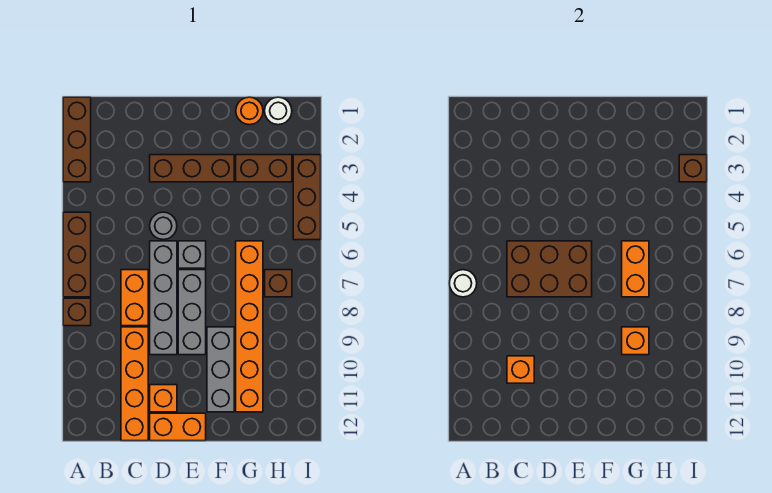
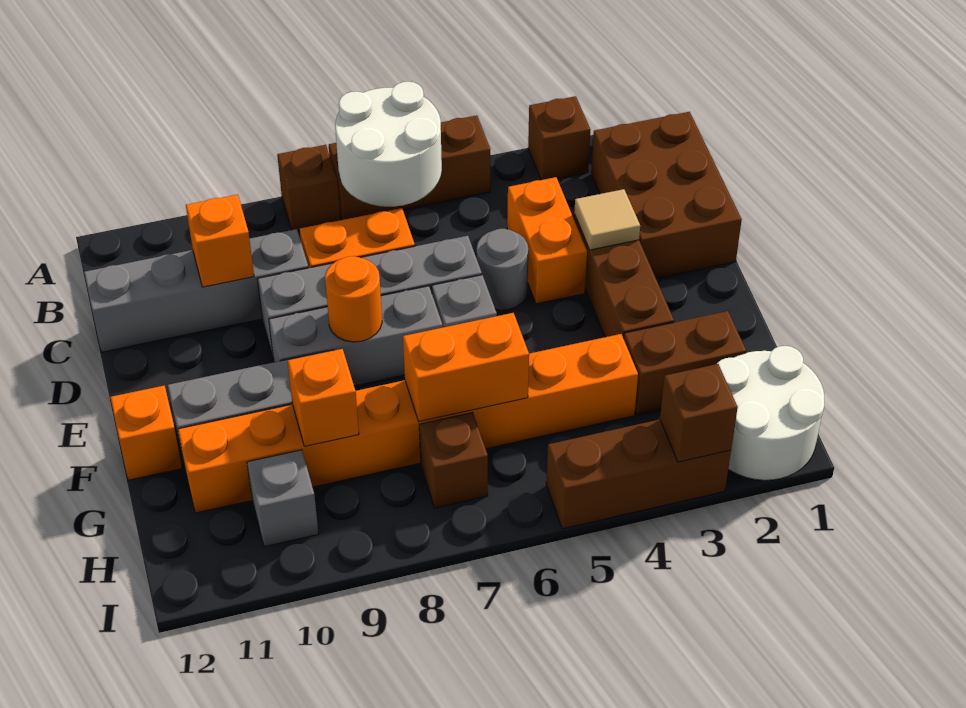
brown 1x3 brick [63,97,91,182] -> brown 1x1 brick [528,96,591,180]
white 1x1 round brick [449,270,477,297] -> white 2x2 round brick [335,82,442,207]
brown 2x3 brick [507,241,592,297] -> brown 2x3 brick moved to [591,112,742,279]
orange 1x4 brick [121,327,148,441] -> grey 1x4 brick [84,229,308,352]
none -> tan 1x1 tile [574,189,640,250]
orange 1x1 brick [150,385,177,412] -> orange 1x1 brick moved to [110,385,182,480]
orange 1x2 brick [150,413,206,441] -> orange 1x2 brick moved to [507,177,587,304]
orange 1x1 round brick [236,97,263,125] -> orange 1x1 round brick moved to [325,256,382,342]
brown 1x2 brick [236,155,292,182] -> brown 1x2 brick turned to [624,311,746,415]
orange 1x6 brick [236,241,263,412] -> orange 1x8 brick [178,334,638,513]
white 1x1 round brick [265,97,292,125] -> white 2x2 round brick [717,346,824,480]
none -> grey 1x1 brick [247,450,319,547]

